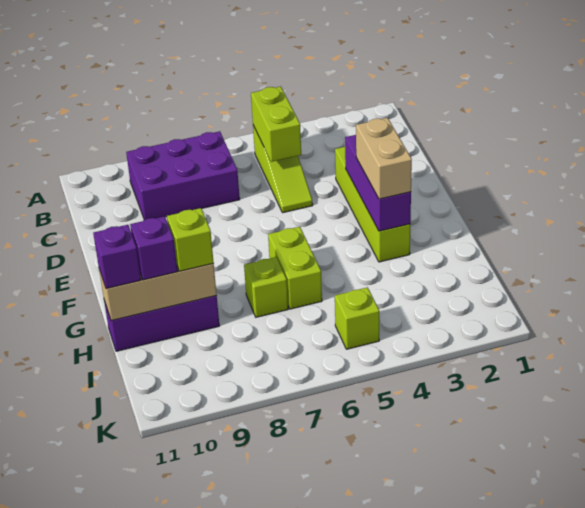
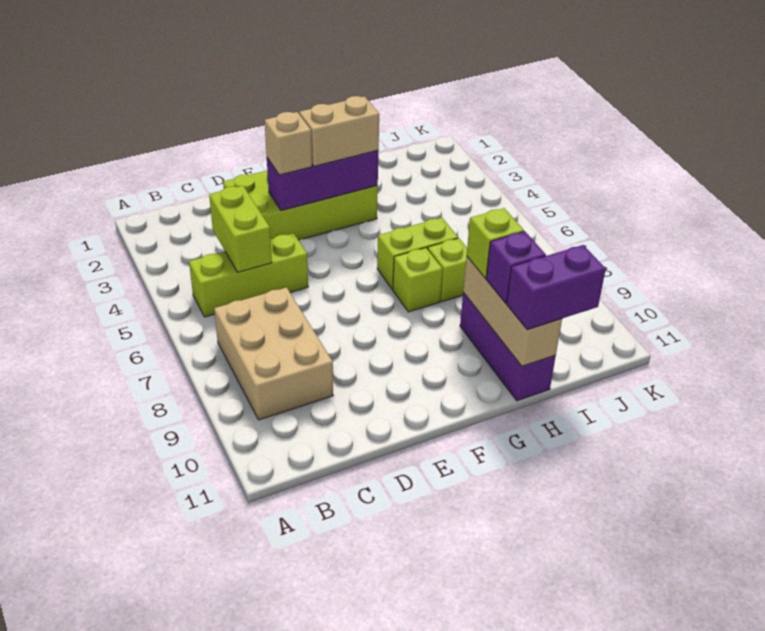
lime 1x3 slope [253,125,313,213] -> lime 1x3 brick [189,233,308,317]
lime 1x2 brick [251,86,301,162] -> lime 1x2 brick turned to [209,186,272,272]
purple 2x3 brick [126,131,240,220] -> tan 2x3 brick [214,287,333,420]
lime 1x4 brick [335,147,410,262] -> lime 2x4 brick [223,171,378,240]
none -> tan 1x1 brick [265,112,312,175]
purple 1x1 brick [93,225,141,289] -> purple 1x2 brick [507,245,606,330]
lime 1x1 brick [335,287,379,349] -> lime 1x1 brick moved to [393,248,442,312]

